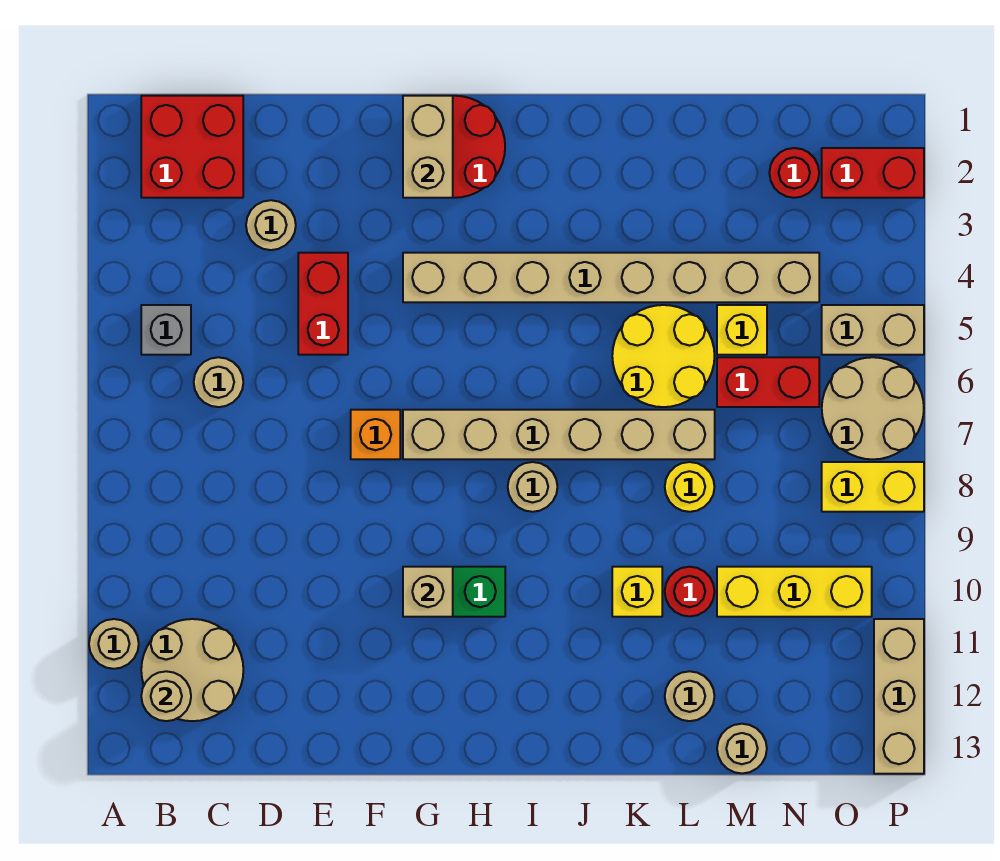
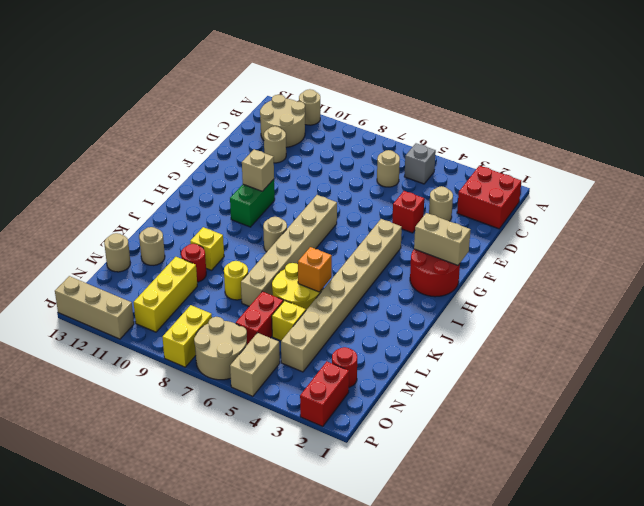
tan 1x1 round brick [141,671,191,721] -> tan 1x1 round brick moved to [264,126,286,163]
red 1x2 brick [298,253,348,355] -> red 1x1 brick [392,191,424,233]
orange 1x1 brick [351,410,400,459] -> orange 1x1 brick moved to [298,247,332,292]

